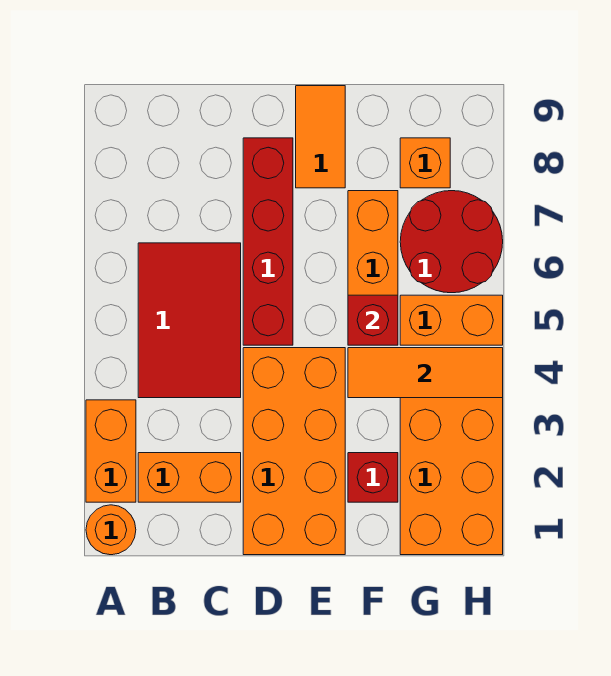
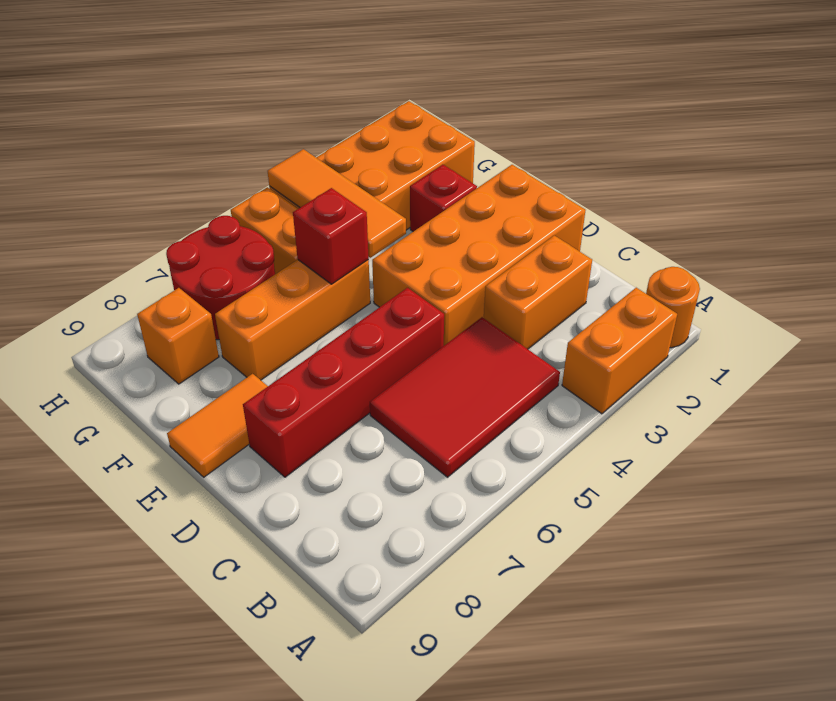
orange 1x2 brick [138,453,241,502] -> orange 1x2 brick turned to [484,235,592,349]

